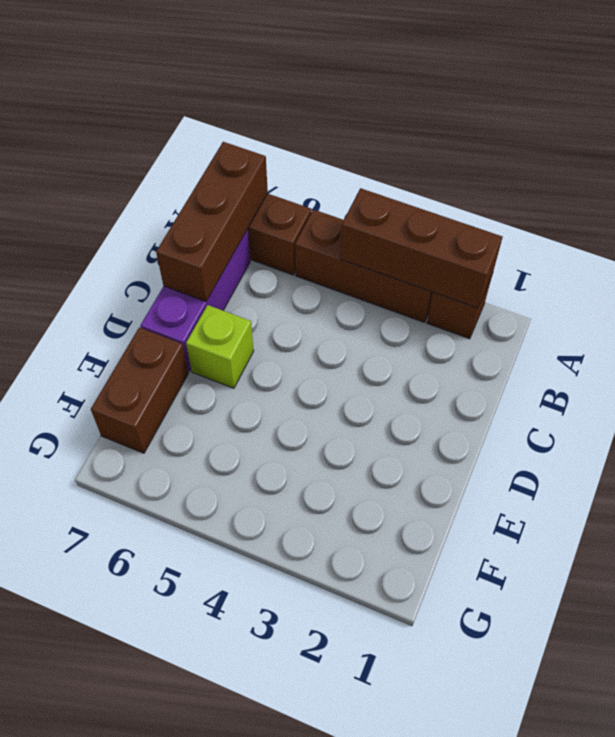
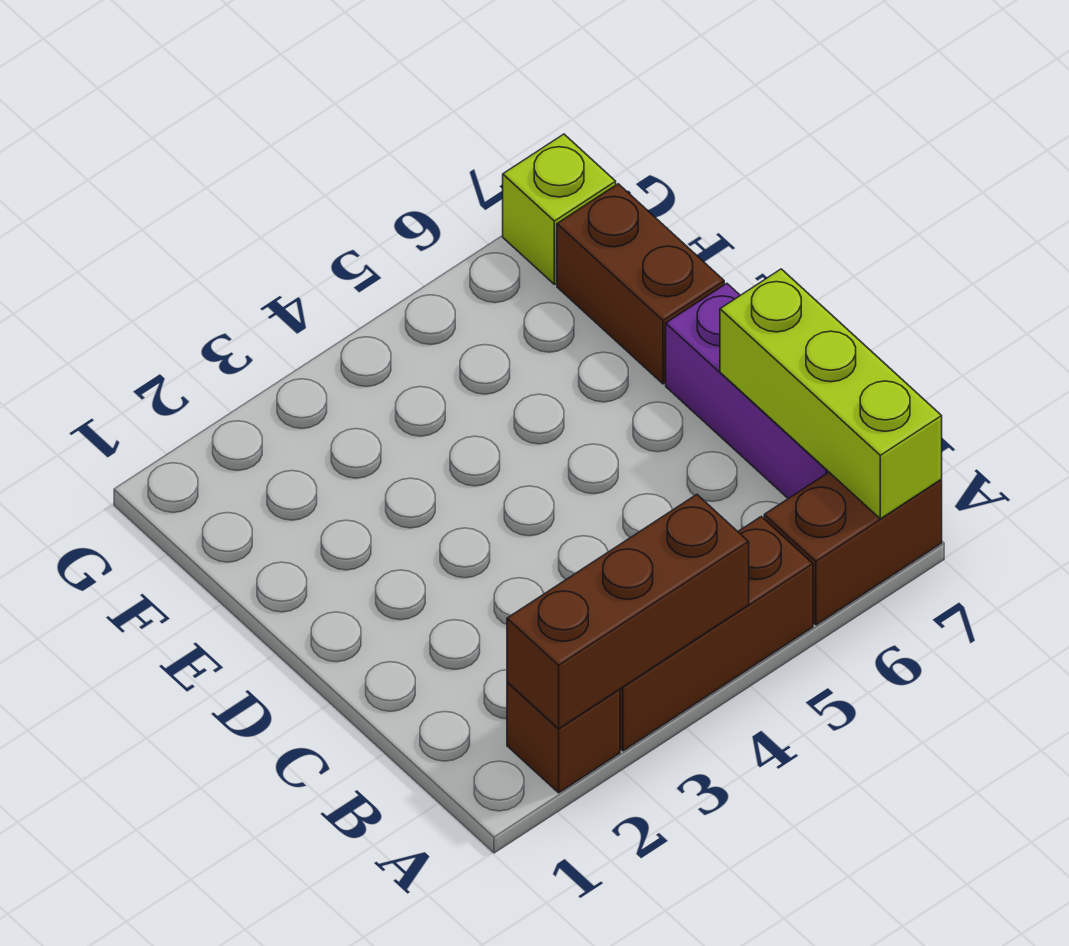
brown 1x3 brick [156,142,268,302] -> lime 1x3 brick [720,269,942,519]
lime 1x1 brick [186,305,254,388] -> lime 1x1 brick moved to [503,134,616,284]

